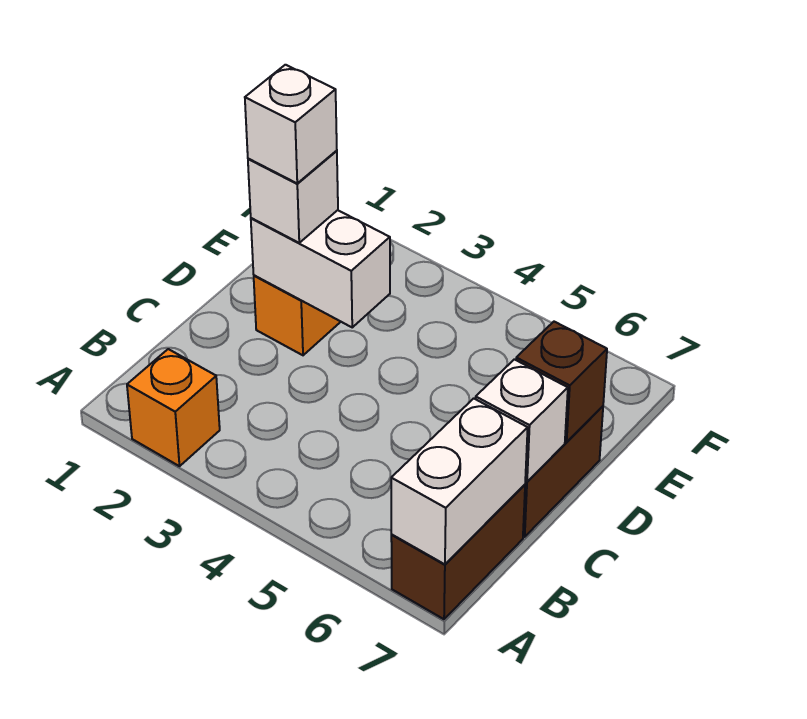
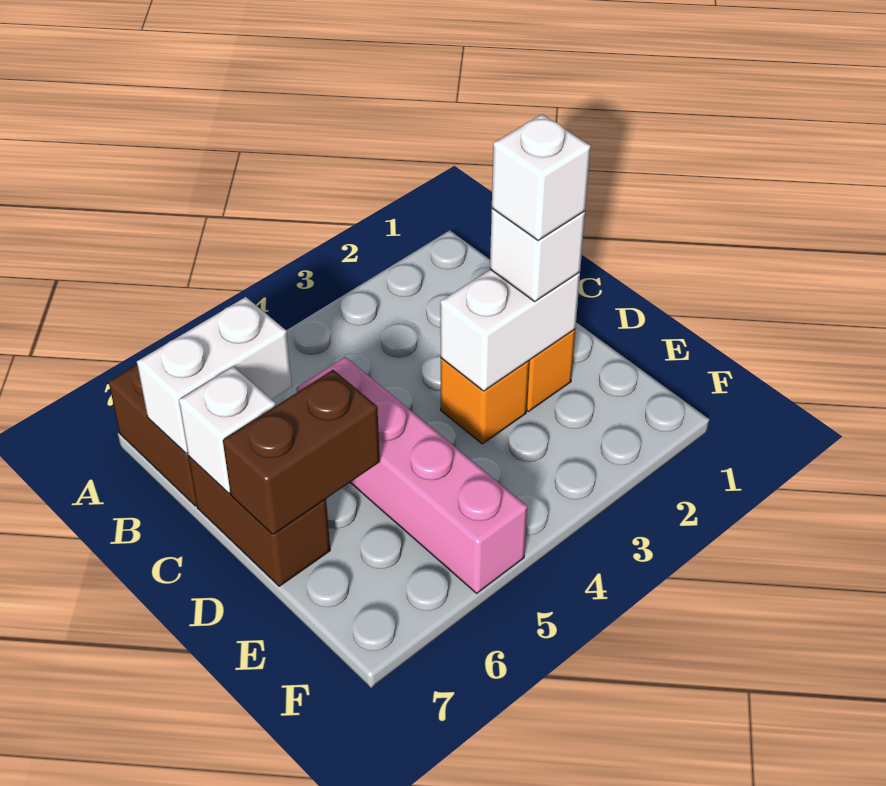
orange 1x1 brick [127,349,220,466] -> orange 1x1 brick moved to [441,358,529,444]
white 1x2 brick [391,398,528,564] -> white 1x2 brick turned to [137,297,292,453]
none -> pink 1x4 brick [297,357,527,593]
brown 1x1 brick [516,322,607,442] -> brown 1x2 brick [223,370,380,535]

